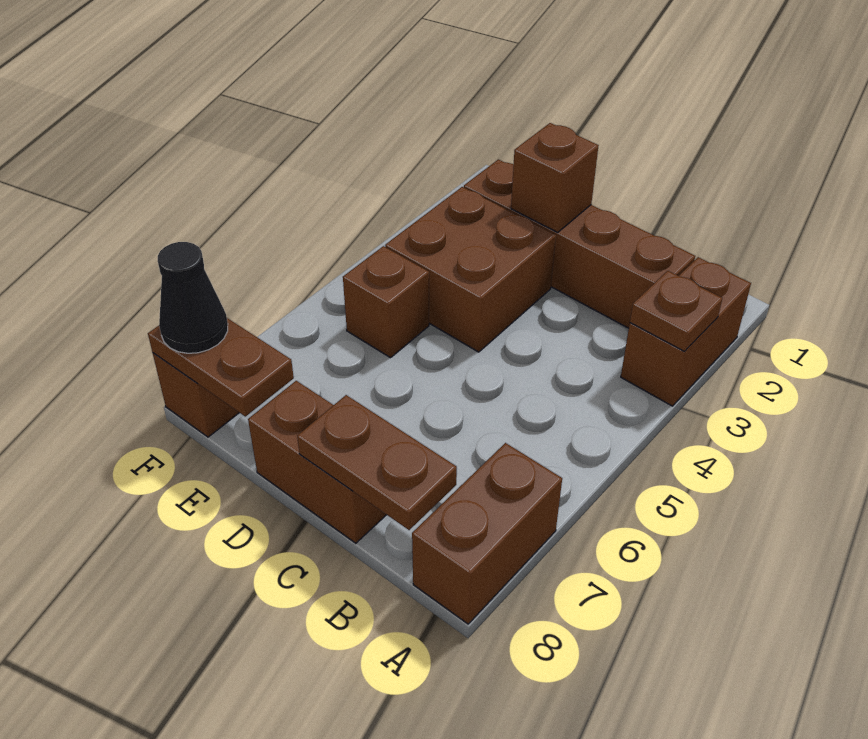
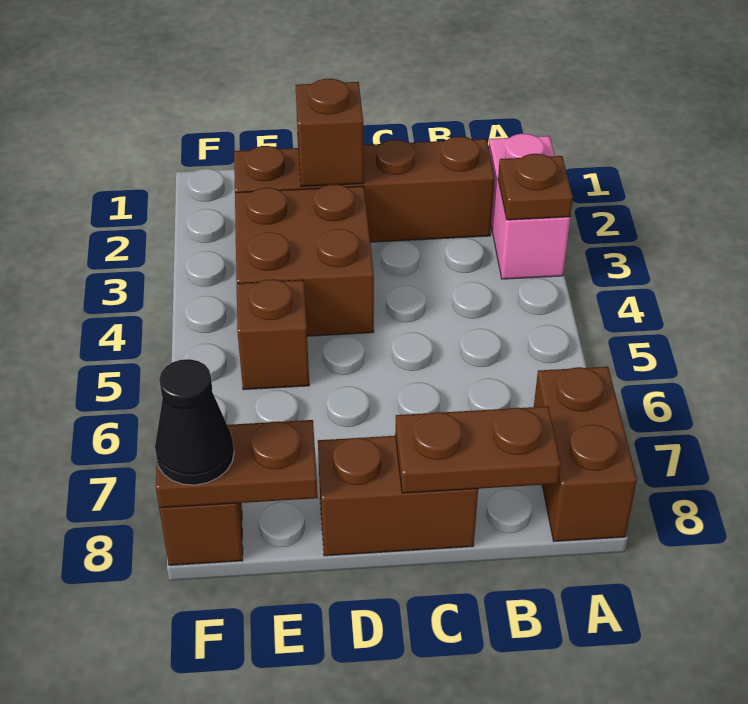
brown 1x2 brick [621,257,751,406] -> pink 1x2 brick [489,134,570,279]

